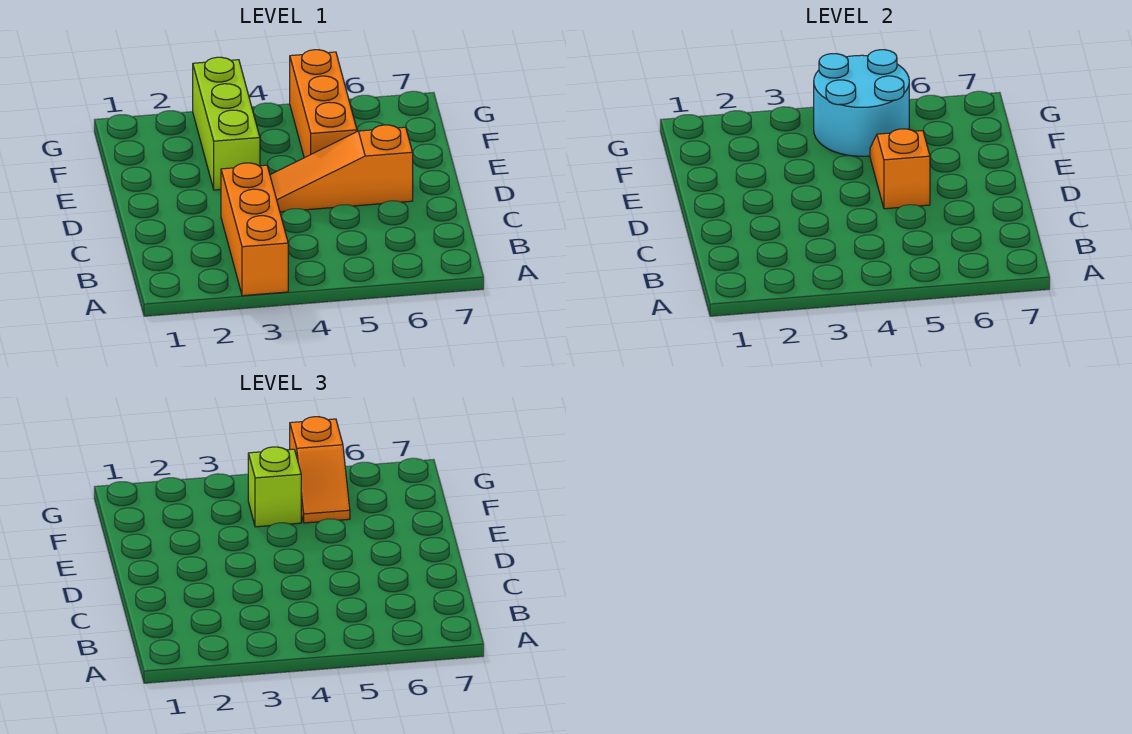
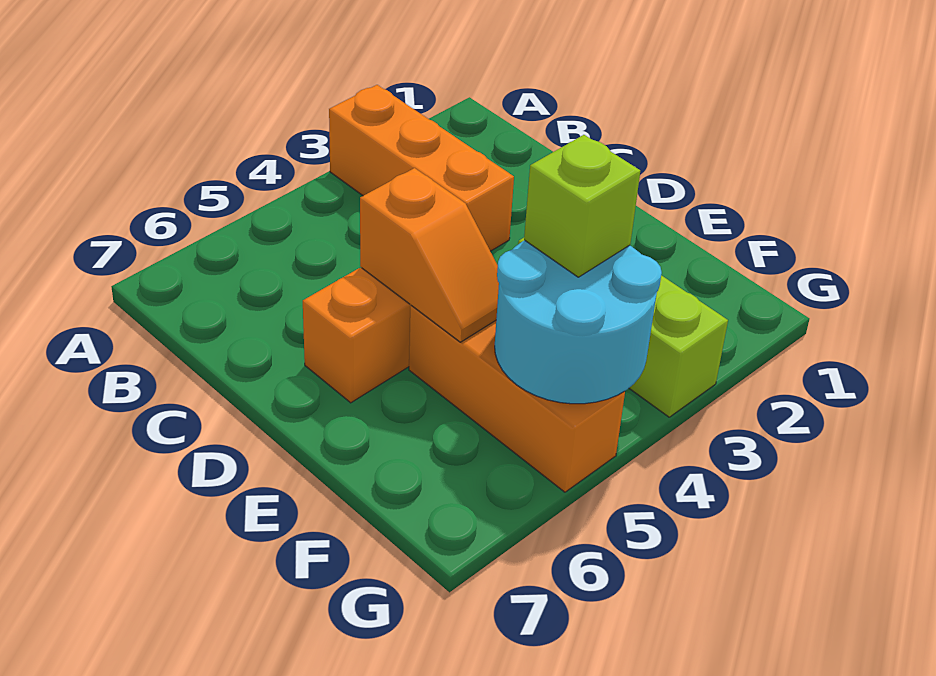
orange 1x2 slope [290,417,350,523] -> none

